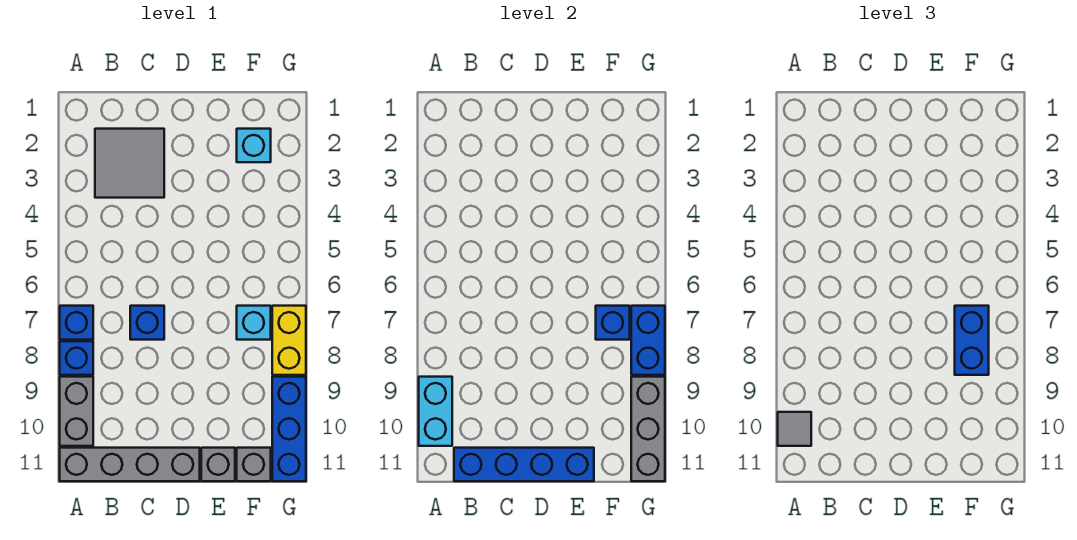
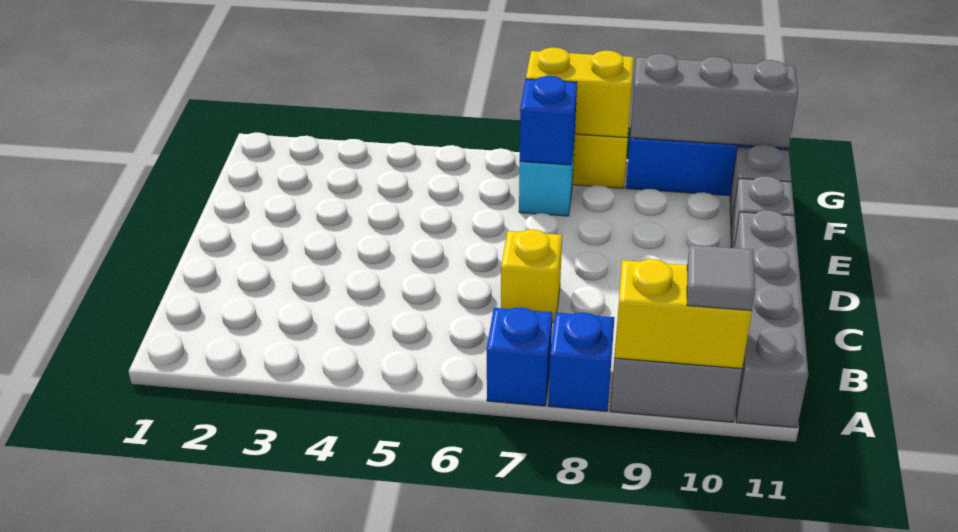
cyan 1x2 brick [419,377,452,446] -> yellow 1x2 brick [615,259,752,369]
grey 2x2 tile [95,129,164,198] -> none
blue 1x4 brick [454,448,594,481] -> none
blue 1x1 brick [130,306,164,340] -> yellow 1x1 brick [501,230,562,322]
cyan 1x1 brick [237,129,271,162] -> none
blue 1x2 brick [955,306,989,375] -> none
blue 1x2 brick [631,306,665,375] -> yellow 1x2 brick [526,48,634,138]

